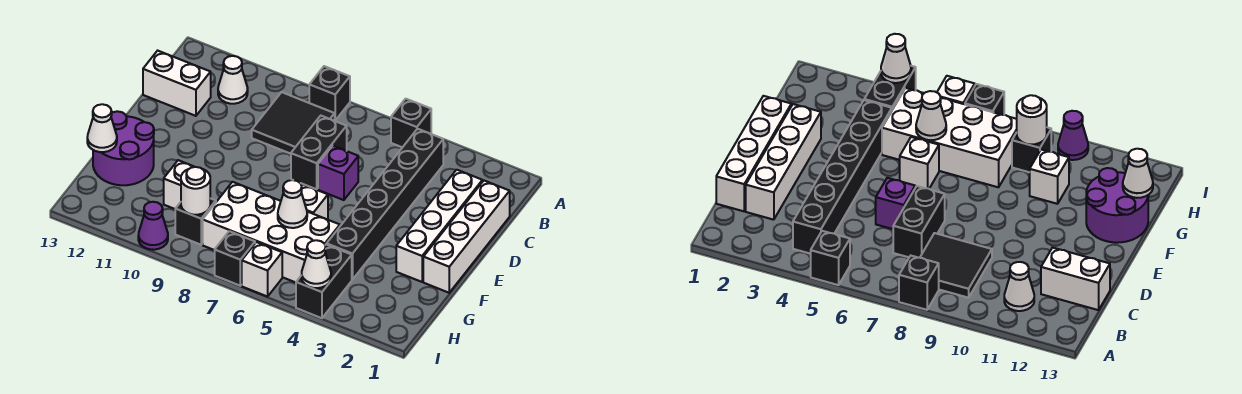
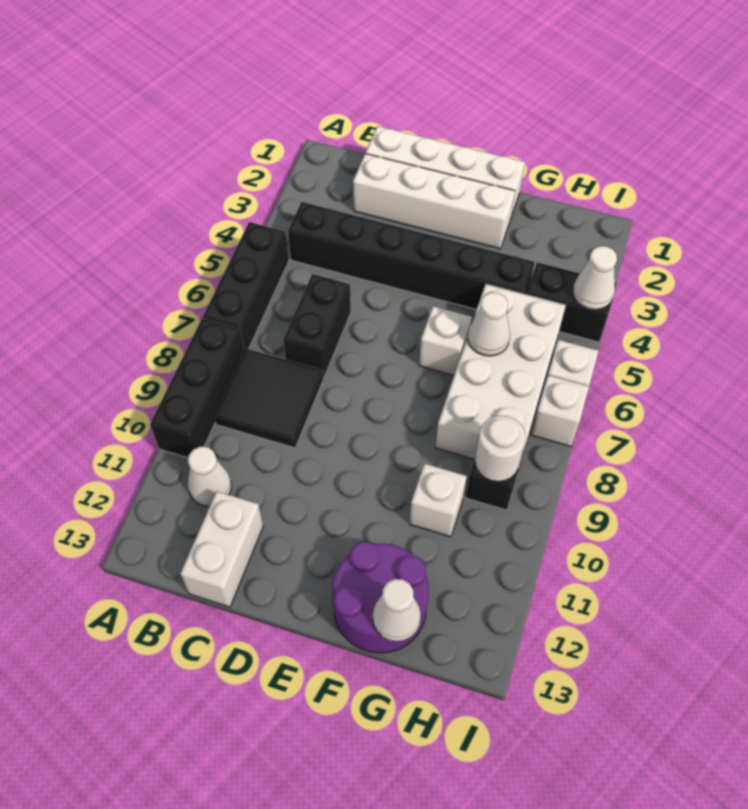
black 1x1 brick [391,99,431,147] -> black 1x3 brick [203,222,289,350]
black 1x1 brick [309,66,350,120] -> black 1x3 brick [150,319,244,458]
black 1x2 brick [291,116,347,189] -> black 1x2 brick turned to [283,274,351,377]
purple 1x1 brick [318,146,358,200] -> none
black 1x1 brick [215,231,255,286] -> white 1x1 brick [531,375,589,446]
purple 1x1 cone [138,202,168,250] -> none

